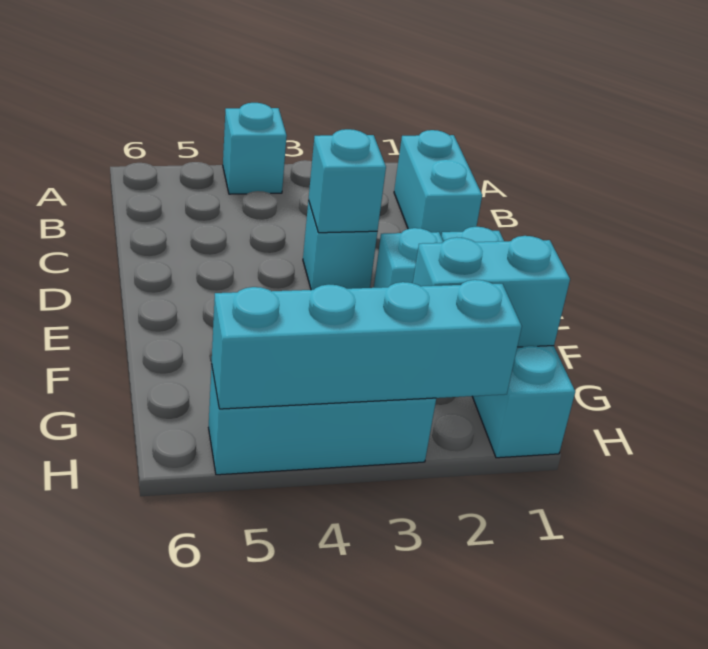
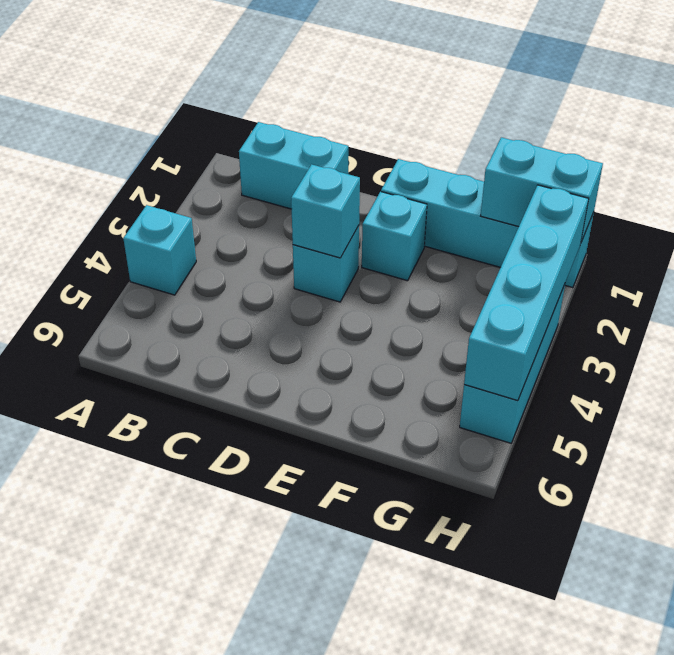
cyan 1x2 brick [413,236,570,347] -> cyan 1x2 brick turned to [481,137,603,242]

